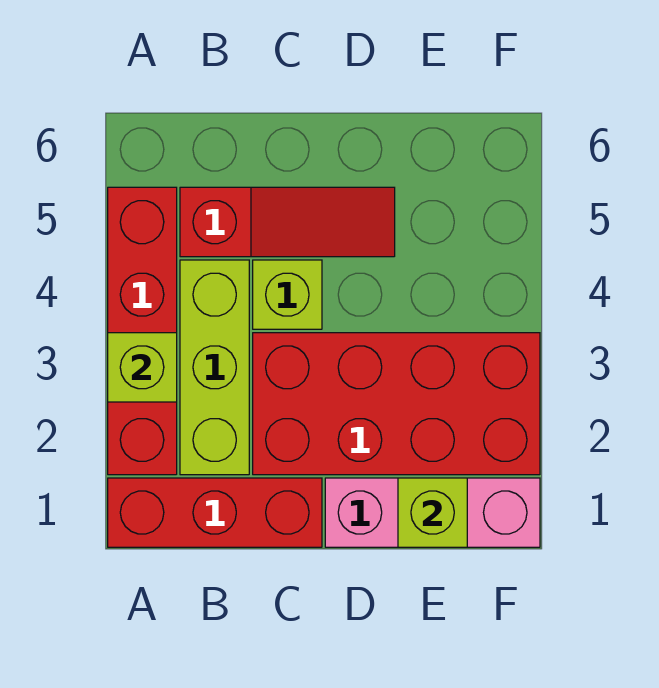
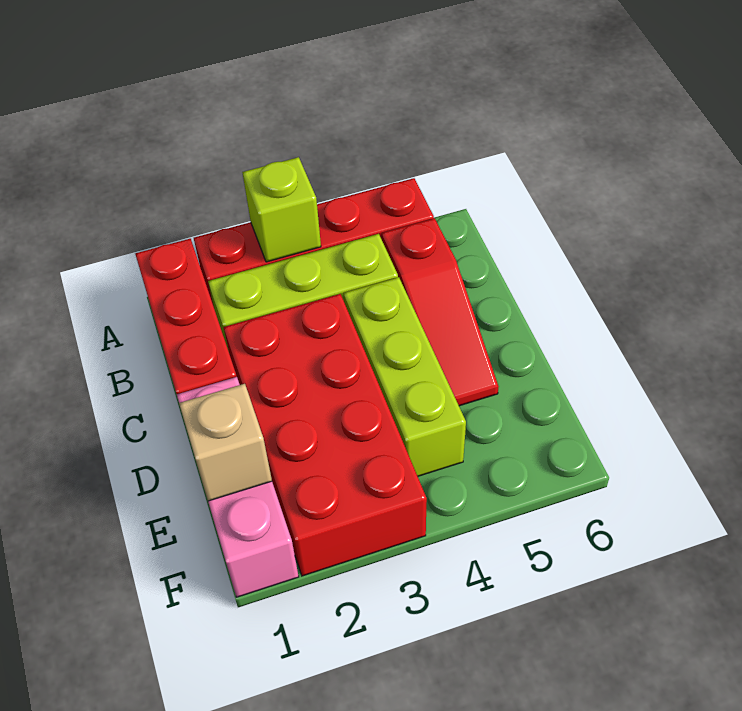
lime 1x1 brick [253,260,322,329] -> lime 1x3 brick [343,277,466,476]
lime 1x1 brick [398,478,467,547] -> tan 1x1 brick [179,384,272,501]

